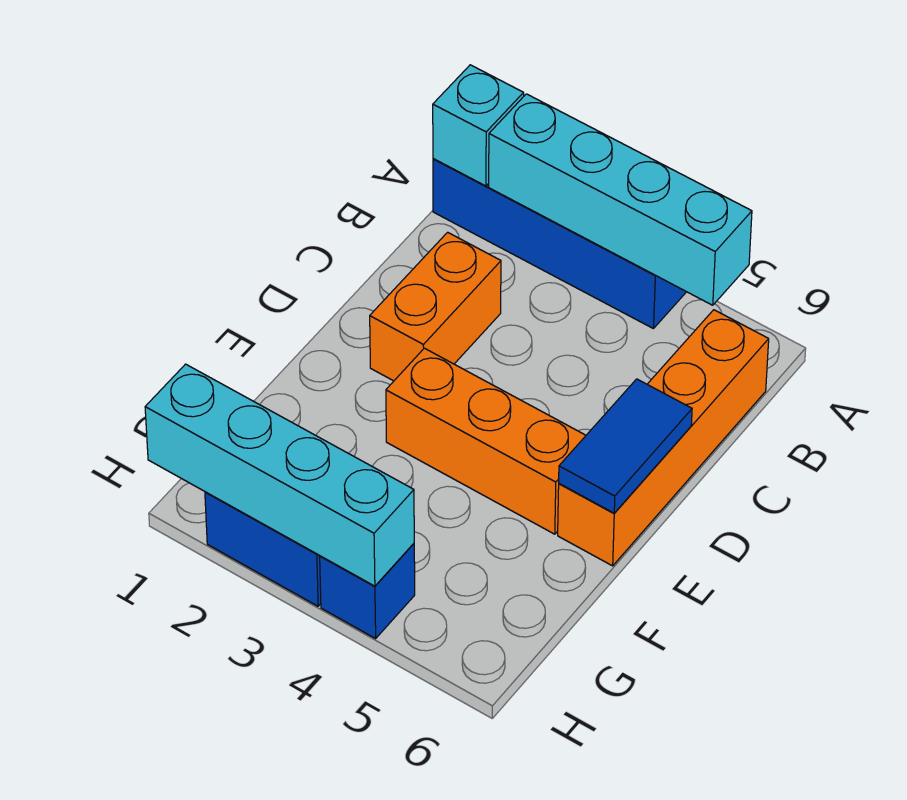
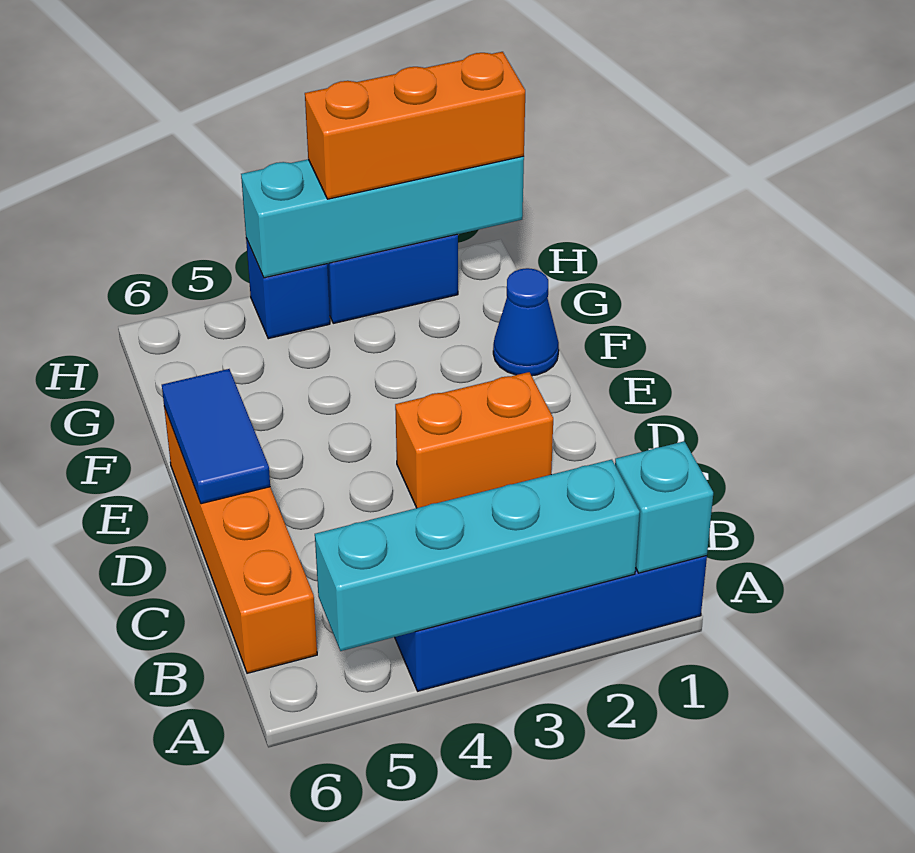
orange 1x2 brick [370,232,501,381] -> orange 1x2 brick turned to [395,372,553,508]
orange 1x3 brick [386,348,586,534] -> orange 1x3 brick moved to [305,52,525,199]
none -> blue 1x1 cone [493,268,559,376]

